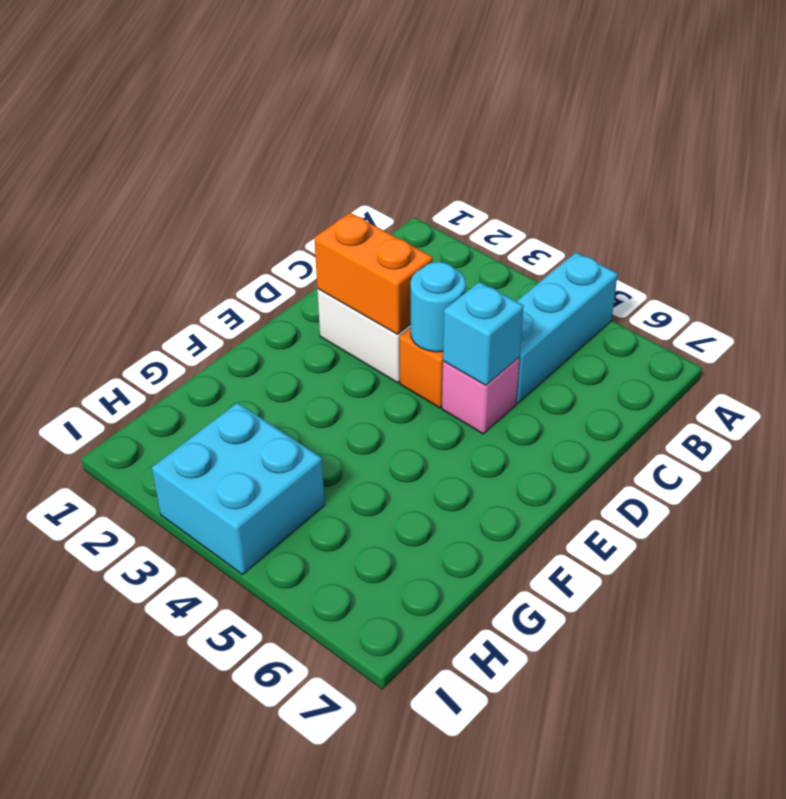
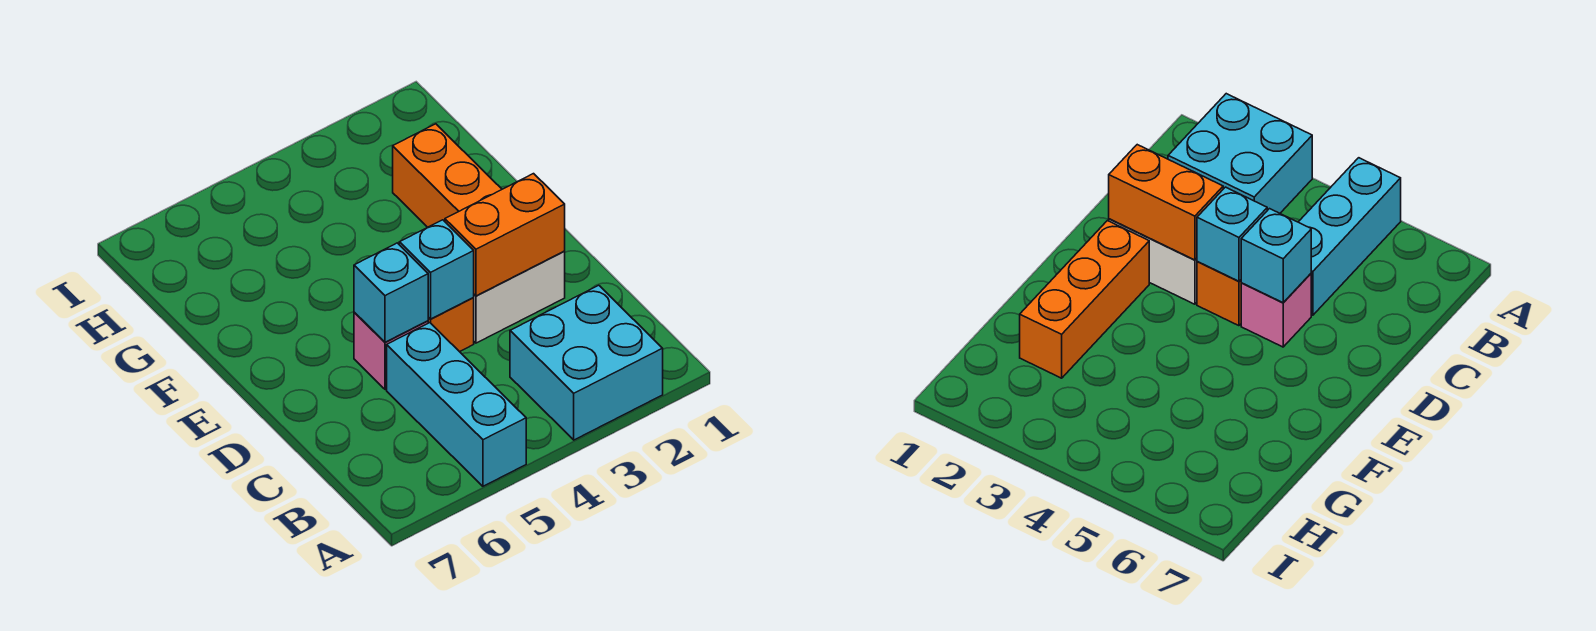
cyan 1x1 round brick [411,262,466,352] -> cyan 1x1 brick [399,220,474,319]
none -> orange 1x3 brick [393,124,502,227]
cyan 2x2 brick [152,403,325,575] -> cyan 2x2 brick moved to [510,285,663,440]

